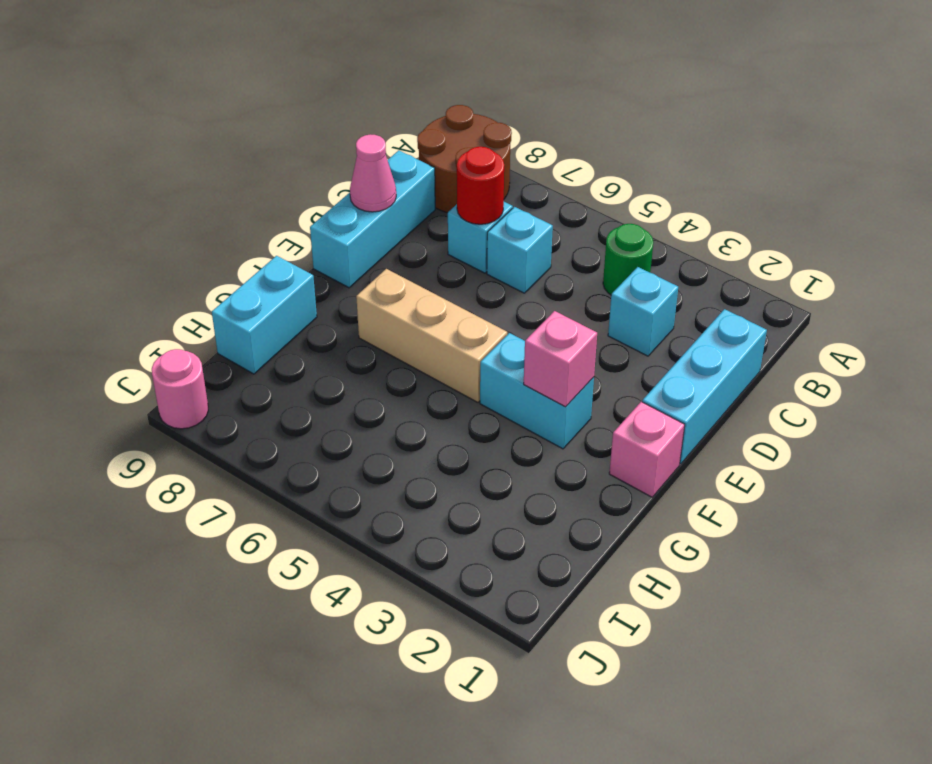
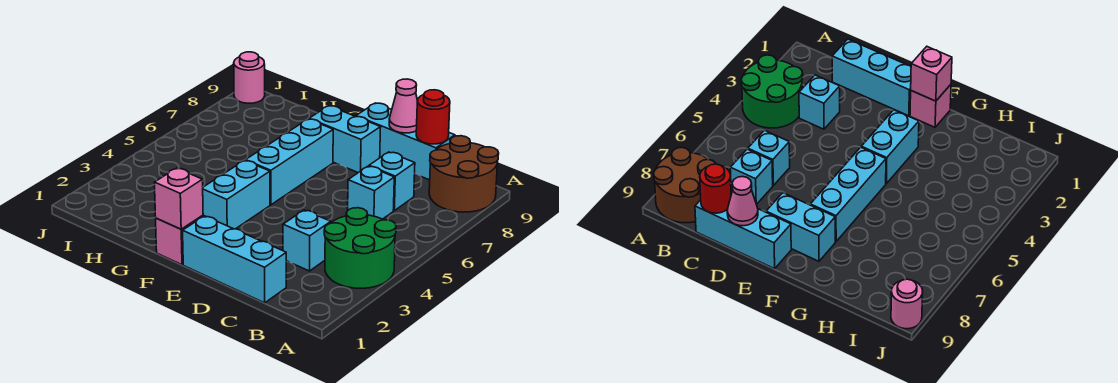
green 1x1 round brick [603,224,653,295] -> green 2x2 round brick [324,208,396,288]
red 1x1 round brick [457,147,504,224] -> red 1x1 round brick moved to [416,90,450,144]
pink 1x1 brick [524,311,597,407] -> pink 1x1 brick moved to [154,168,203,229]
tan 1x3 brick [356,269,507,402] -> cyan 1x3 brick [246,119,333,205]
cyan 1x2 brick [212,256,317,374] -> cyan 1x2 brick moved to [309,106,381,173]

